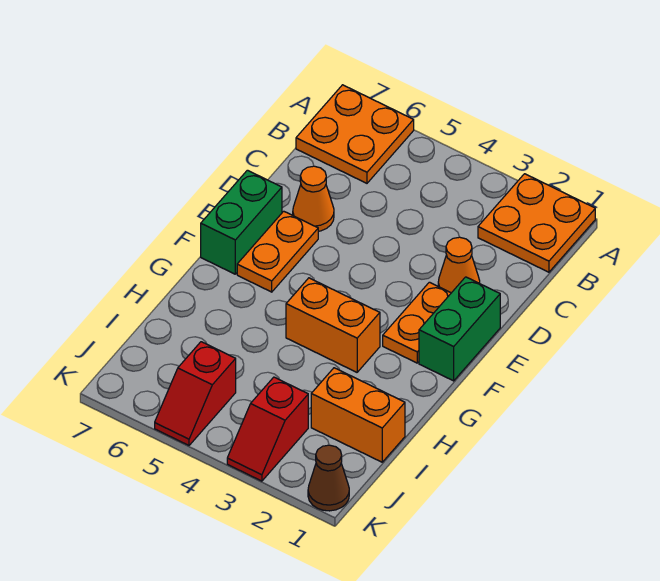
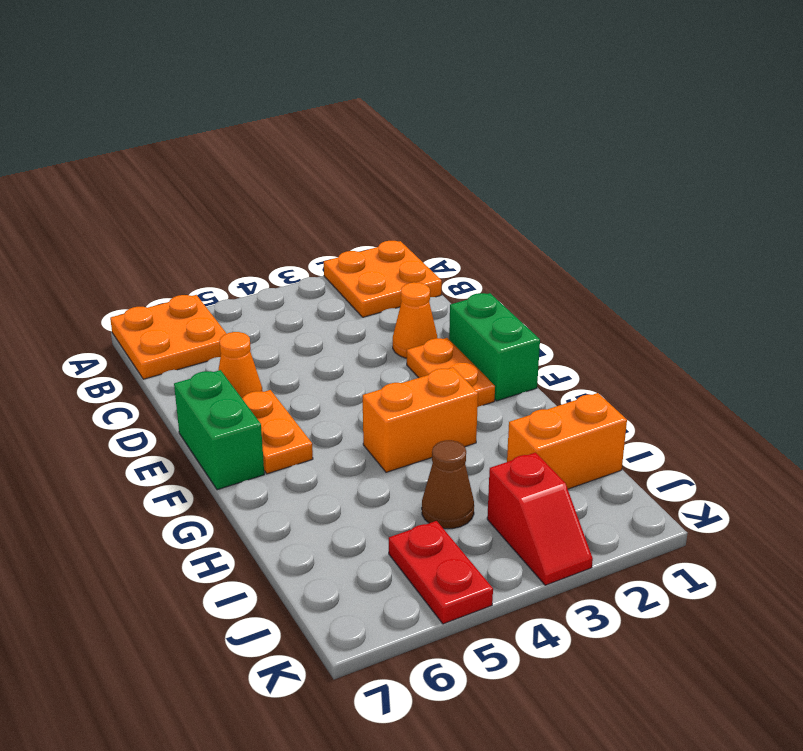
red 1x2 slope [155,342,236,445] -> red 1x2 plate [389,521,493,624]
brown 1x1 cone [308,445,349,511] -> brown 1x1 cone moved to [422,440,474,529]

